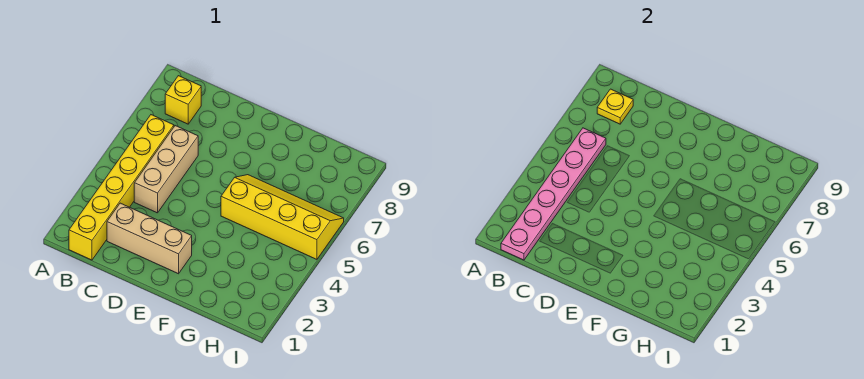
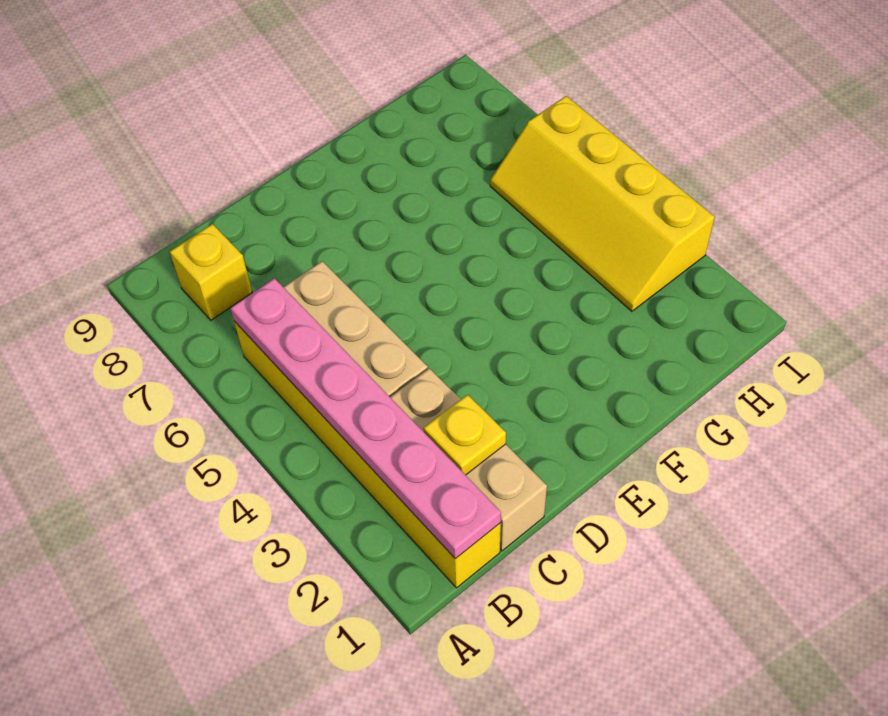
yellow 1x1 plate [597,89,633,124] -> yellow 1x1 plate moved to [423,395,506,475]
tan 1x3 brick [107,203,192,274] -> tan 1x3 brick turned to [390,368,547,551]
yellow 2x4 slope [221,175,344,259] -> yellow 2x4 slope turned to [490,96,715,311]

